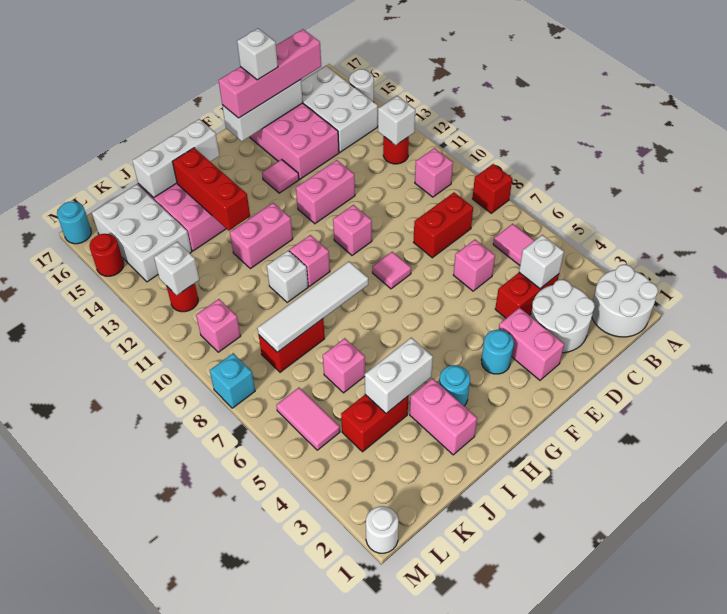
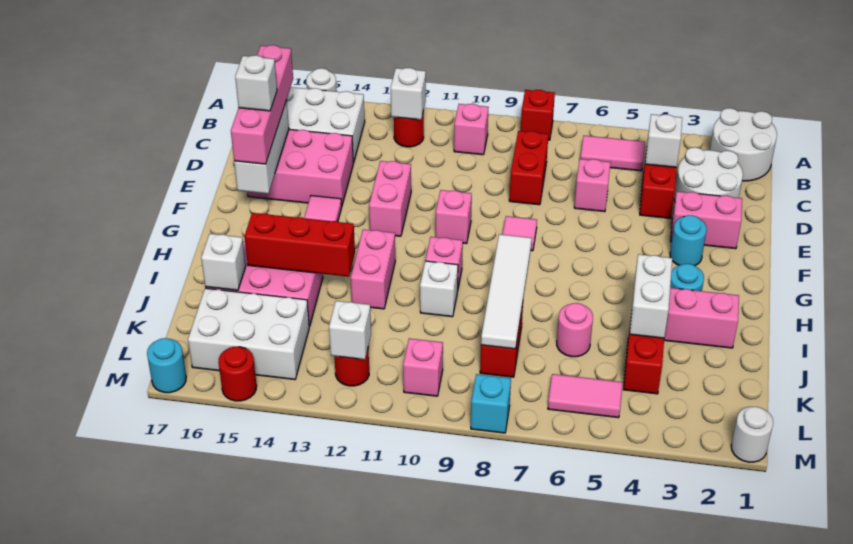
white 1x3 brick [132,119,219,197] -> white 1x1 brick [201,234,246,290]
pink 1x1 brick [323,338,365,393] -> pink 1x1 round brick [557,303,593,357]

